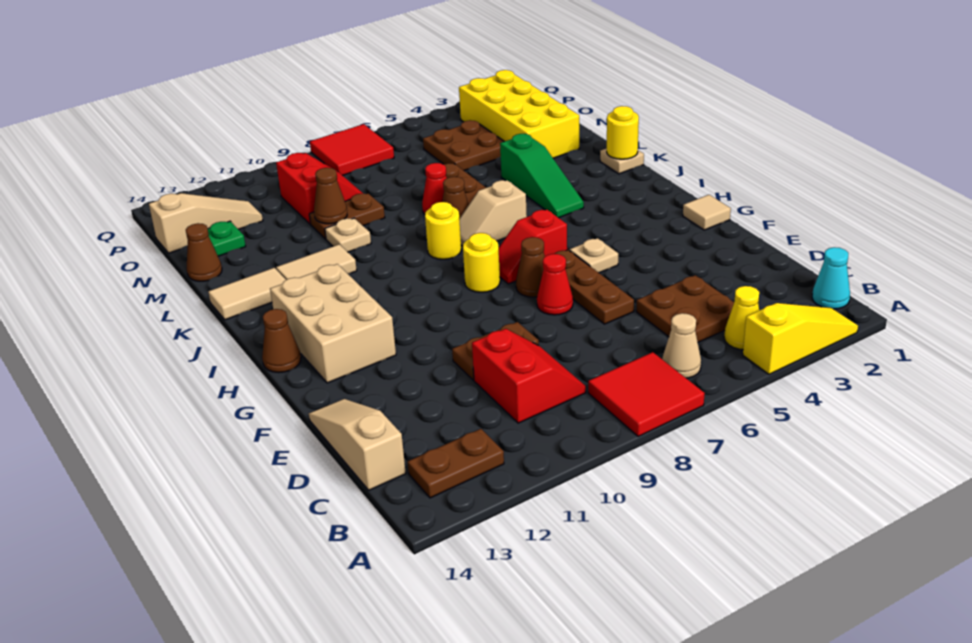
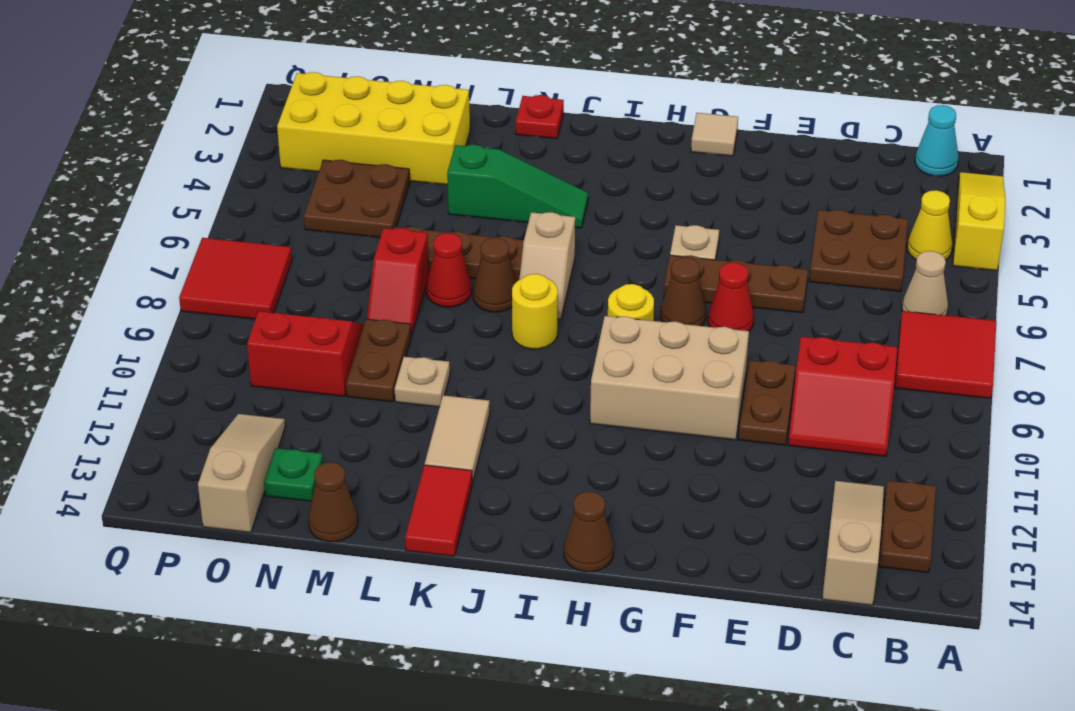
red 2x2 slope [472,329,586,423] -> red 2x2 slope turned to [788,337,898,456]
tan 1x3 slope [309,399,406,490] -> tan 1x3 slope turned to [822,481,884,605]
tan 2x3 brick [270,264,396,383] -> tan 2x3 brick moved to [590,316,749,440]
red 1x2 slope [499,210,567,284] -> red 1x2 slope moved to [367,228,429,336]
tan 1x1 plate [600,148,644,174] -> red 1x1 plate [516,95,564,139]
yellow 1x1 round brick [607,106,639,159] -> none
tan 1x2 tile [208,268,286,320] -> red 1x2 tile [405,465,472,556]
brown 1x1 cone [314,168,347,224] -> none

